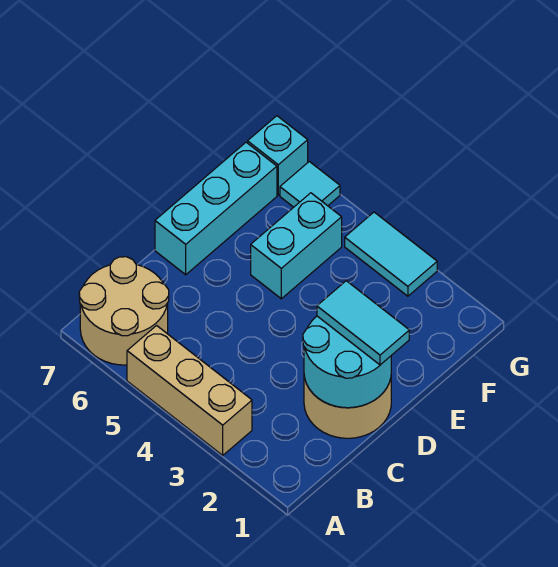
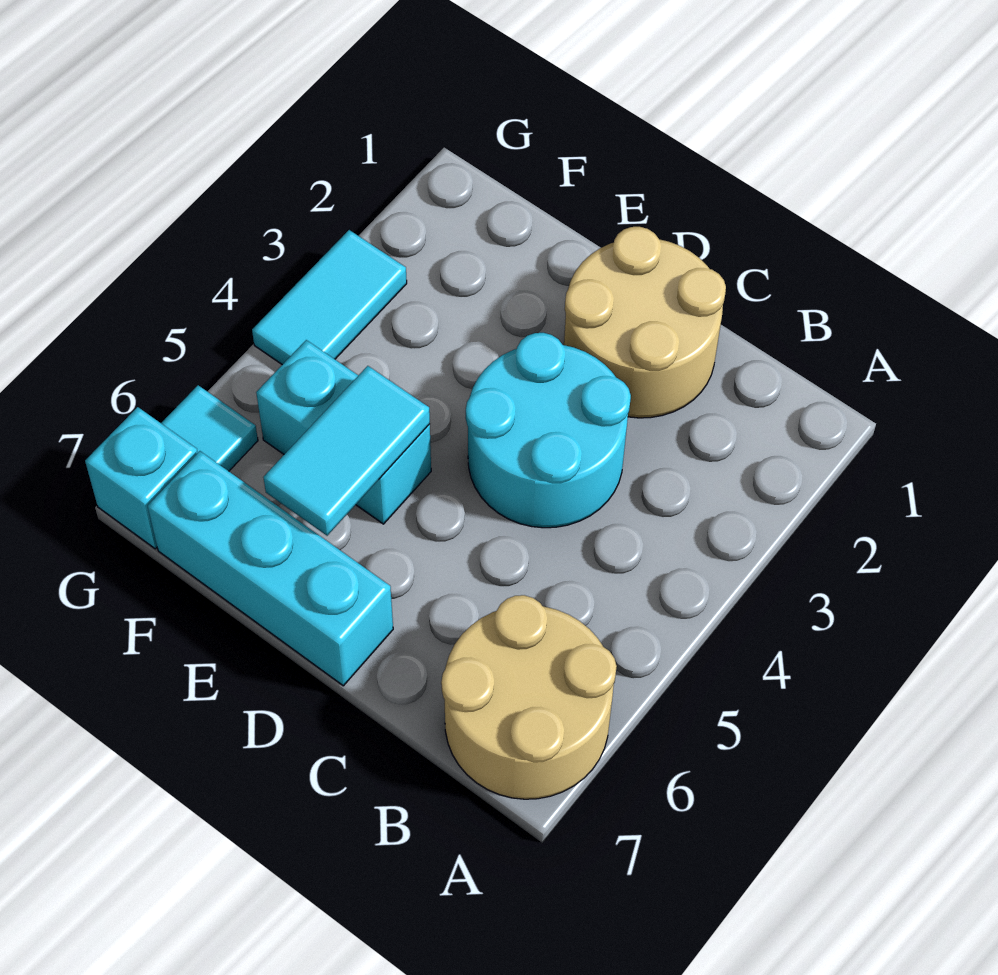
tan 1x3 brick [127,326,252,455] -> none
cyan 2x2 round brick [303,316,391,408] -> cyan 2x2 round brick moved to [466,333,631,528]
cyan 1x2 tile [317,281,409,365] -> cyan 1x2 tile moved to [263,366,430,536]

